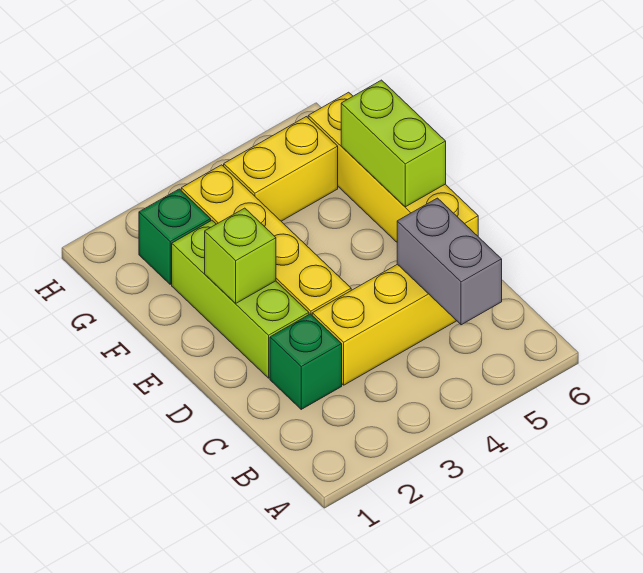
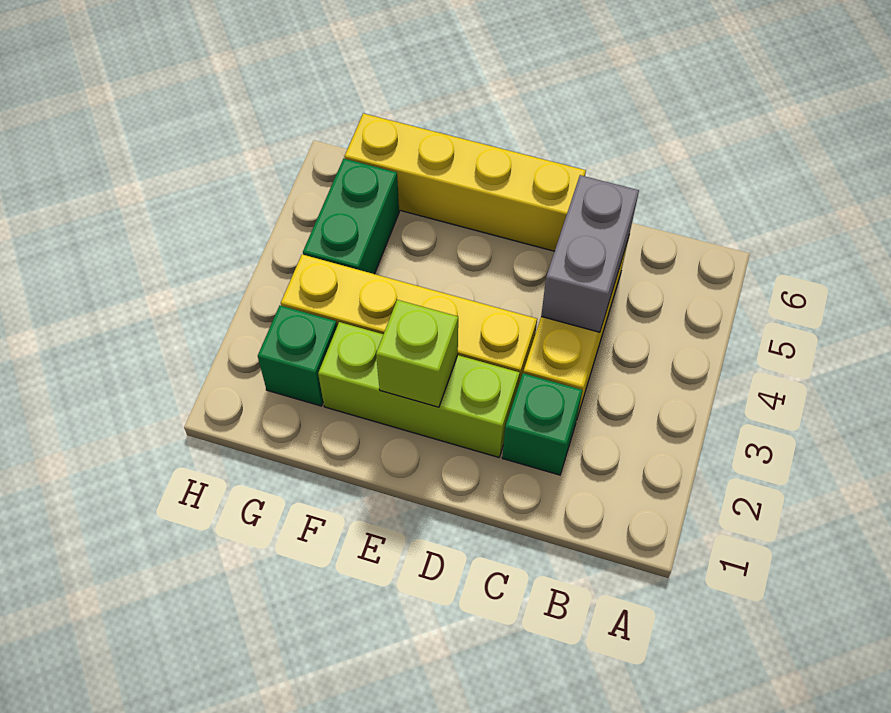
grey 1x2 brick [397,198,502,325] -> grey 1x2 brick turned to [541,175,639,332]
lime 1x2 brick [341,80,446,207] -> none
yellow 1x2 brick [224,117,338,221] -> green 1x2 brick [303,159,399,274]

